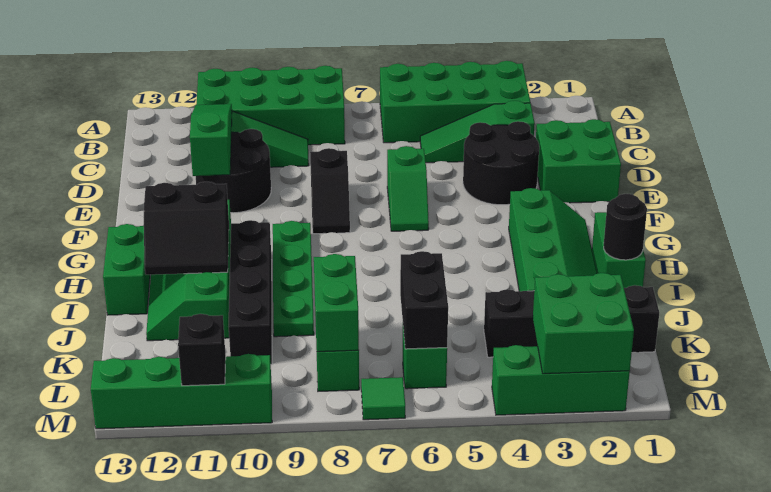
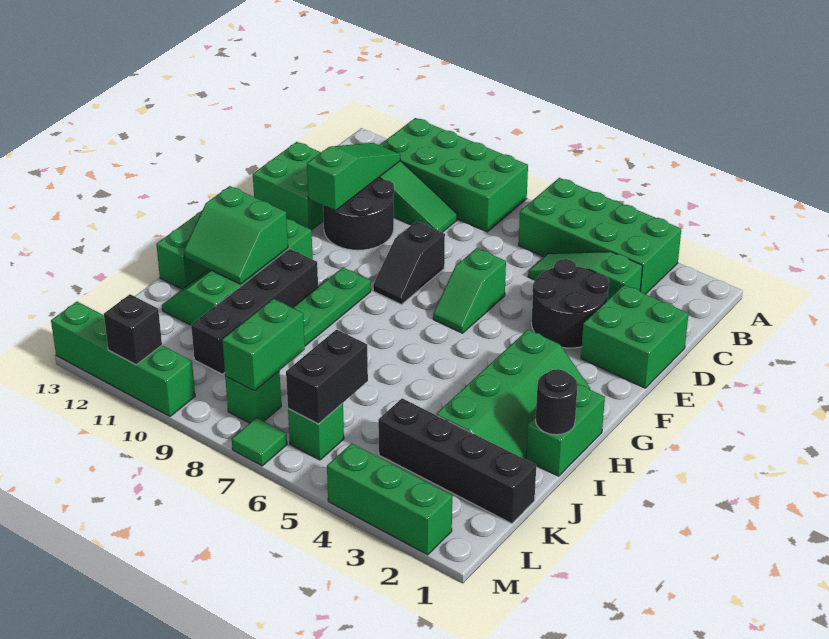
black 2x2 slope [144,181,229,275] -> green 2x2 slope [184,186,288,284]
green 2x2 brick [533,273,634,374] -> green 2x2 brick moved to [253,142,324,230]

